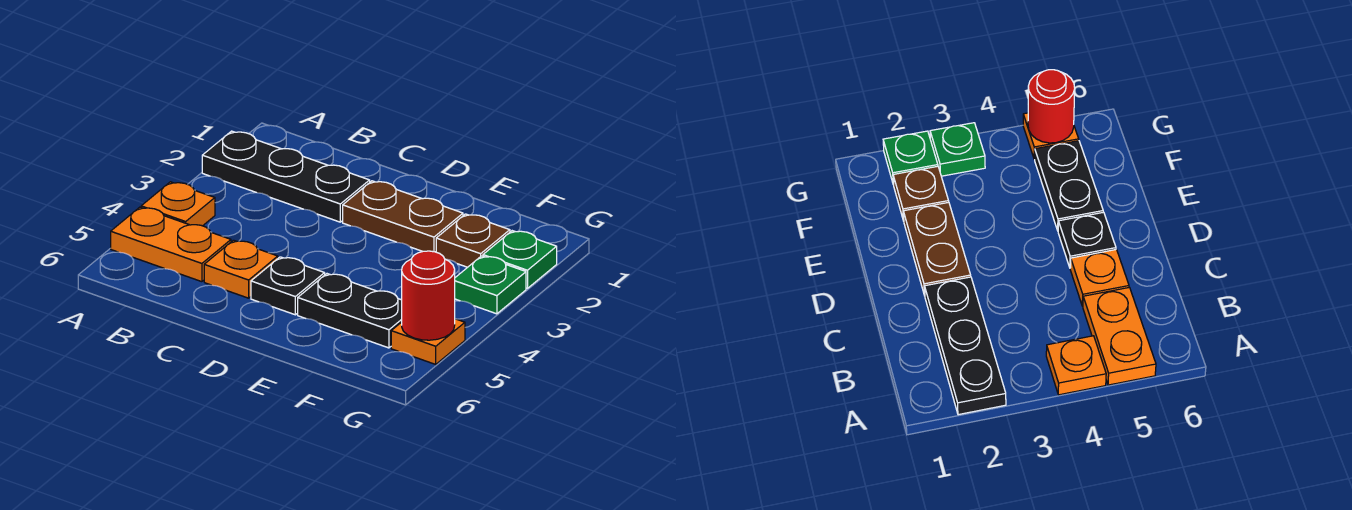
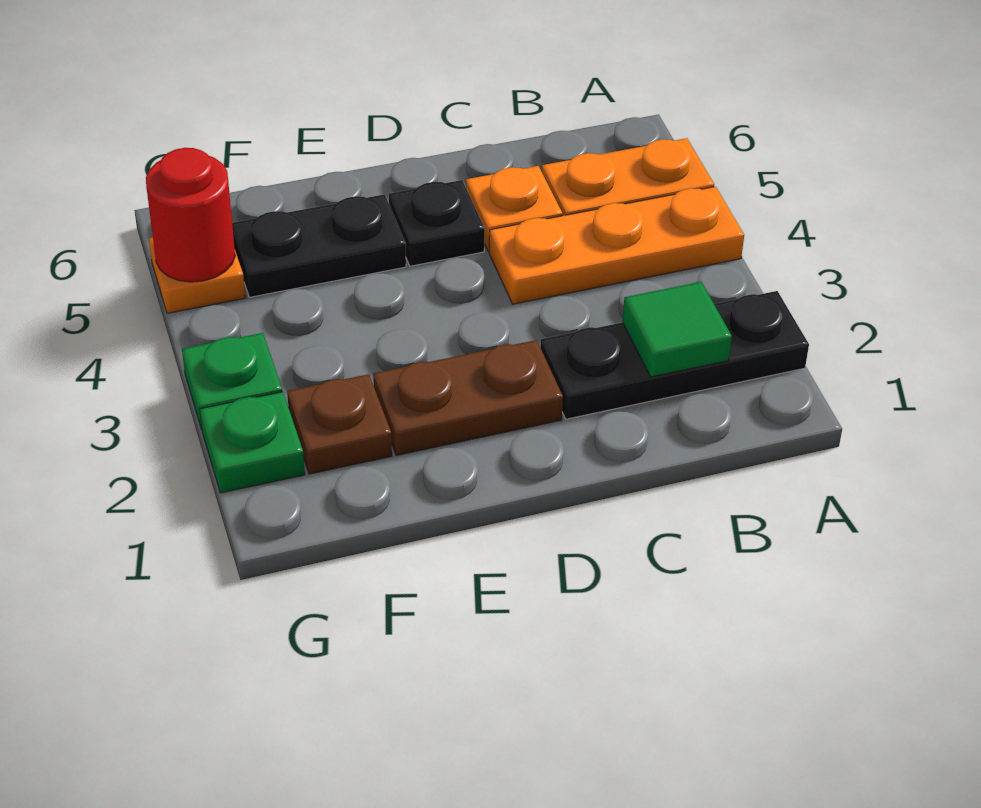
orange 1x1 plate [141,182,215,226] -> orange 1x3 plate [489,187,744,304]
none -> green 1x1 tile [622,282,732,377]

